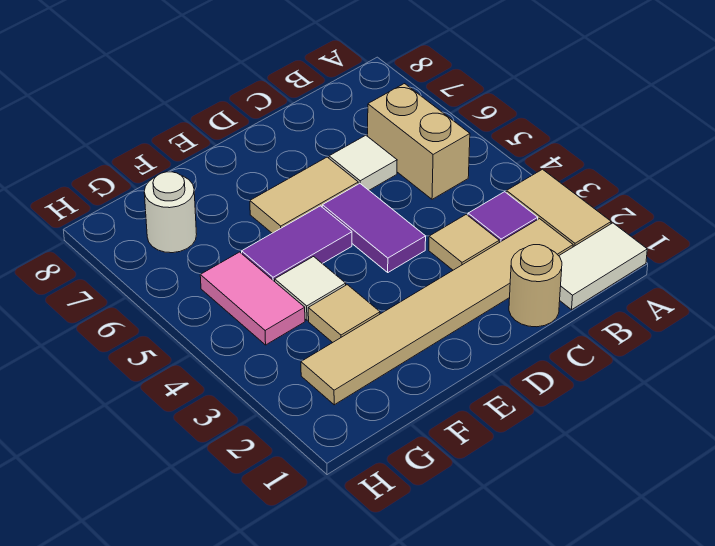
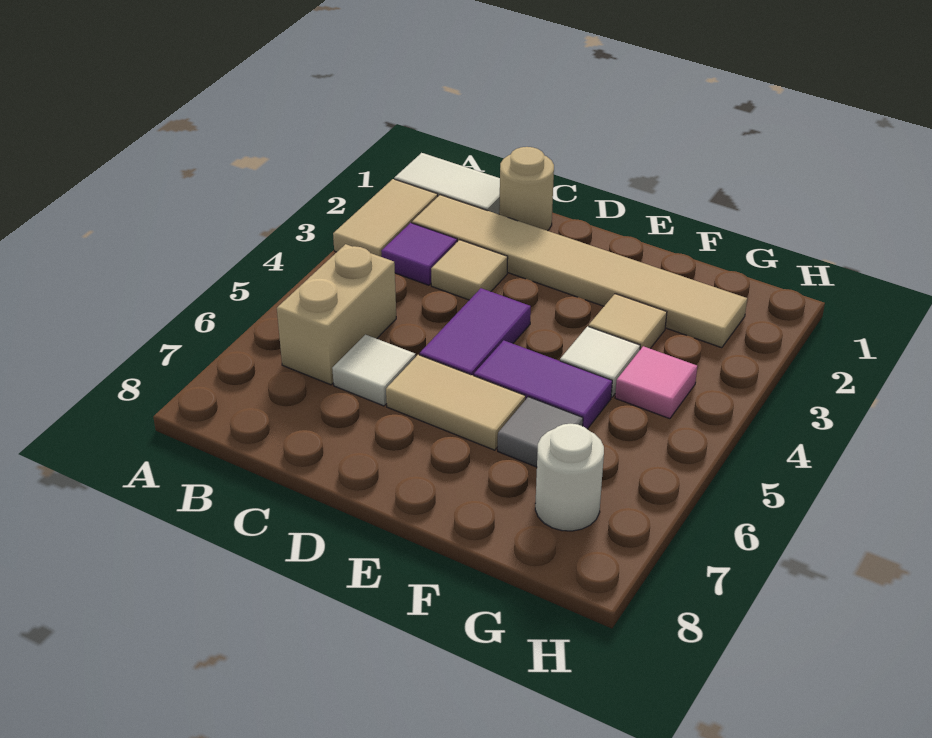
none -> grey 1x1 tile [498,397,583,467]
pink 1x2 tile [200,252,305,345] -> pink 1x1 tile [615,346,697,419]

